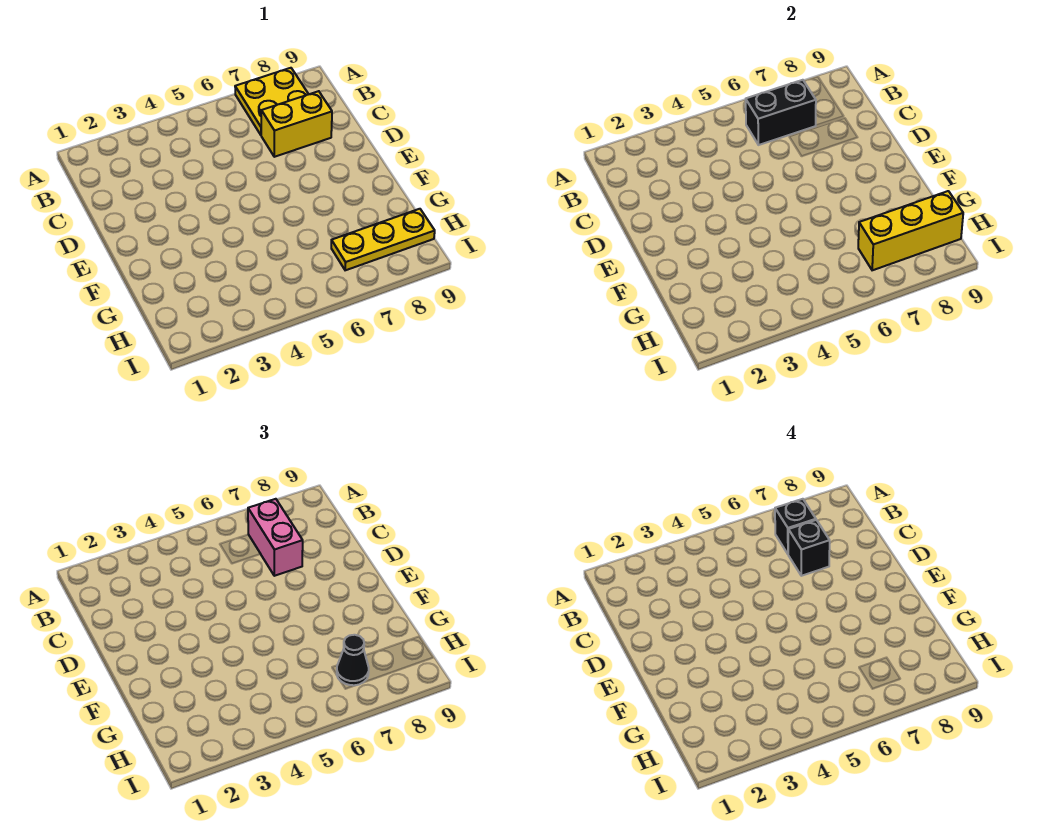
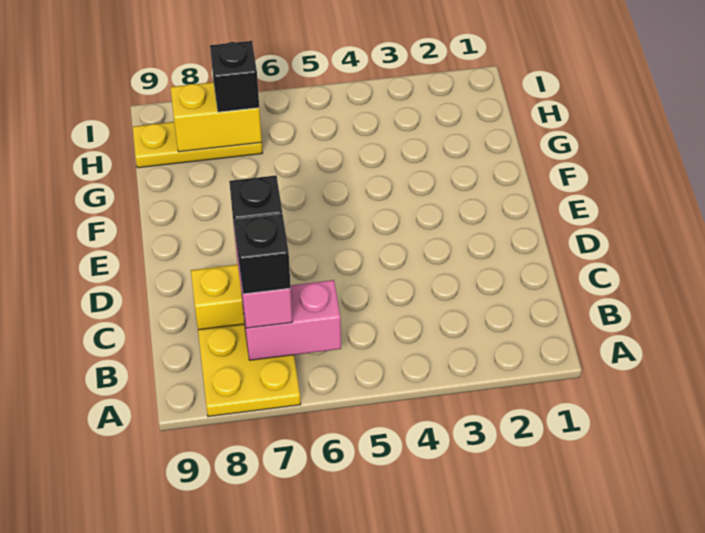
black 1x2 brick [746,80,816,145] -> pink 1x2 brick [242,280,341,360]
yellow 1x3 brick [858,191,963,270] -> yellow 1x2 brick [170,82,262,152]
black 1x1 cone [337,635,369,686] -> black 1x1 brick [210,41,259,112]

